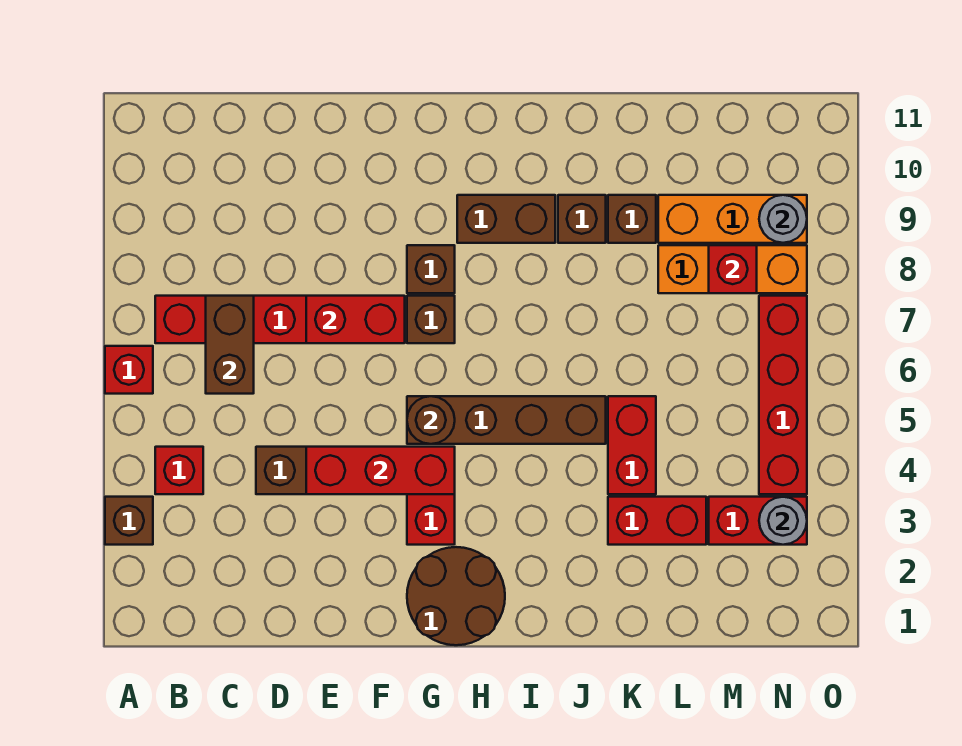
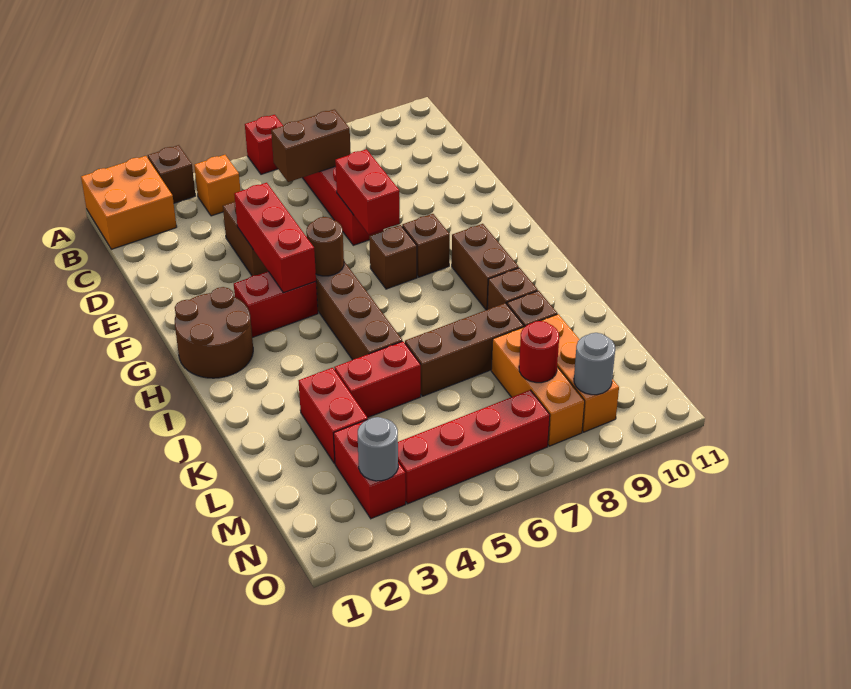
none -> orange 2x2 brick [81,156,177,249]
red 1x1 brick [155,447,203,494] -> orange 1x1 brick [194,155,240,216]
none -> brown 1x3 brick [405,303,524,396]
red 1x1 brick [709,245,757,293] -> red 1x1 round brick [519,321,559,383]

